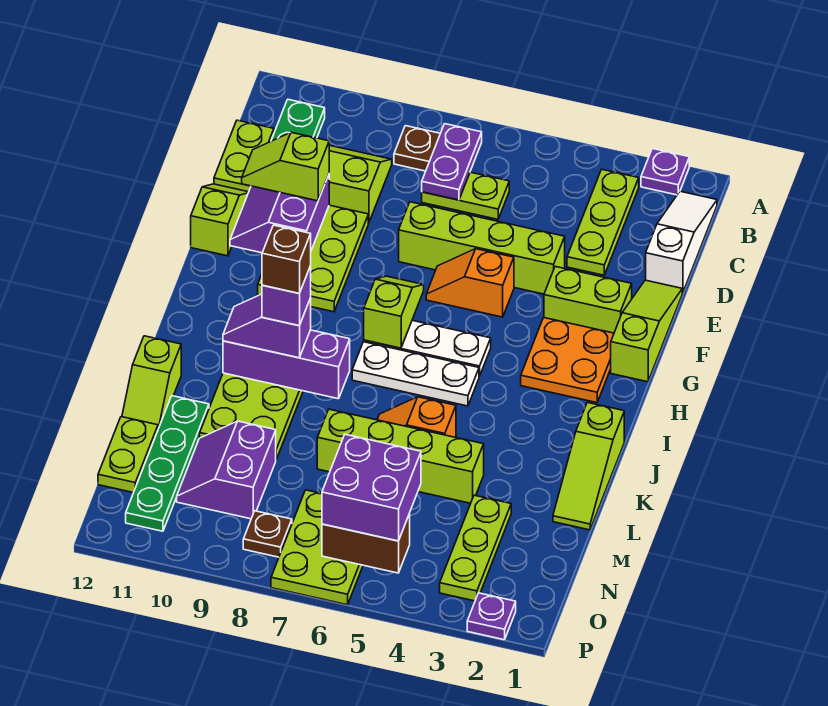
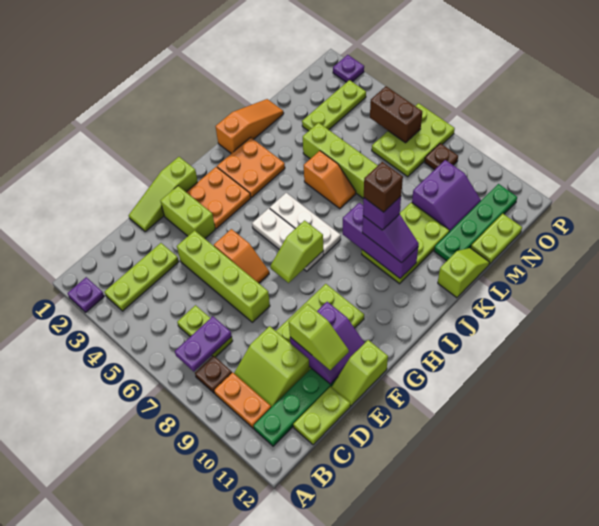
white 1x3 slope [646,191,717,293] -> none
none -> orange 1x2 plate [214,372,271,428]
none -> orange 2x2 plate [217,137,285,198]
lime 1x3 slope [553,402,624,530] -> orange 1x3 slope [216,99,284,153]
purple 2x2 brick [322,434,421,541] -> none

